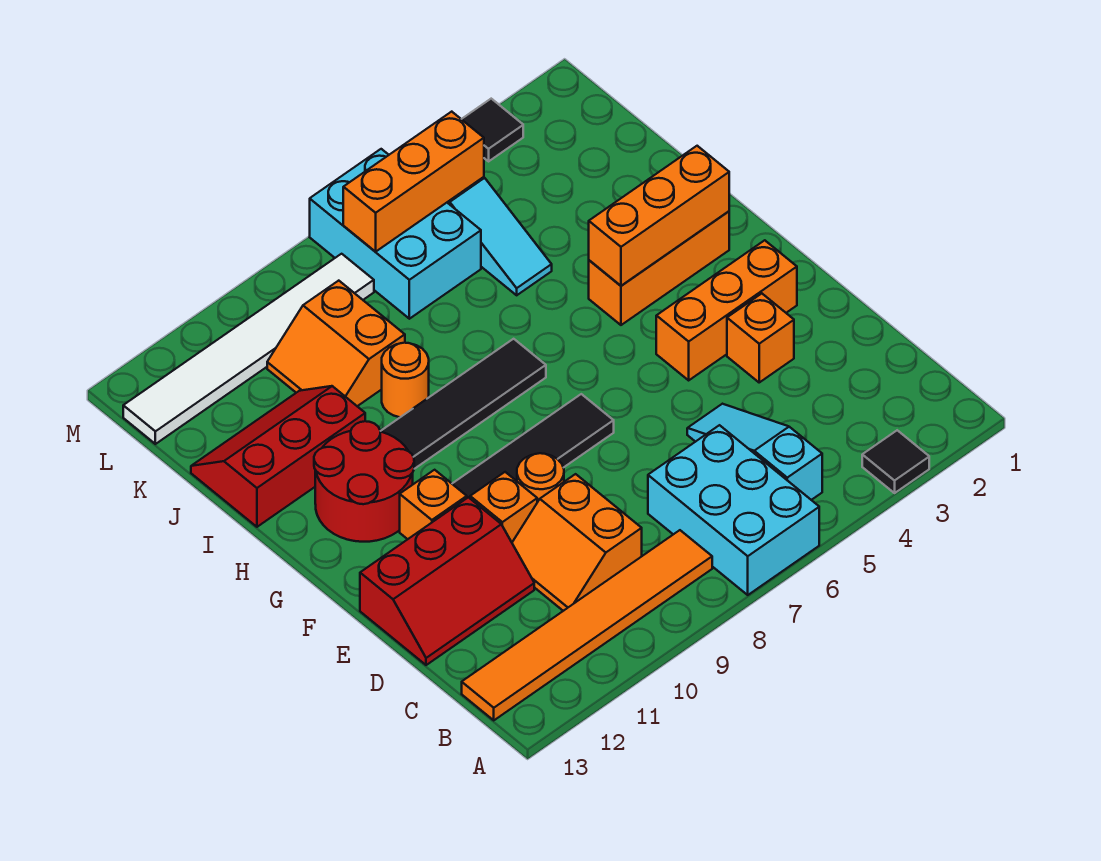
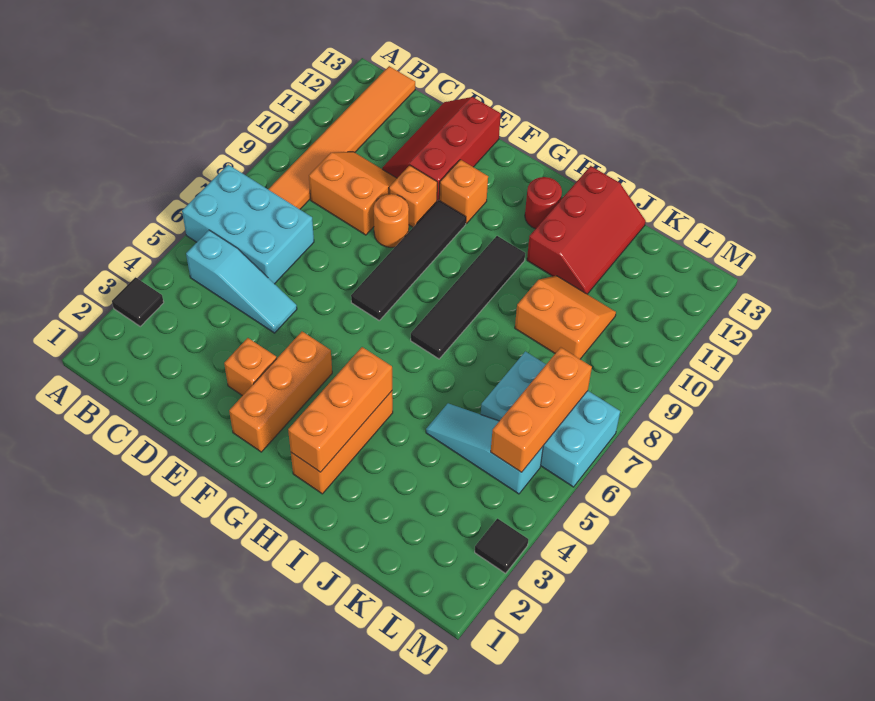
red 2x2 round brick [314,421,414,542] -> red 1x1 round brick [525,177,562,229]
orange 1x1 round brick [382,343,429,417] -> none
white 1x6 tile [123,254,374,444] -> none

